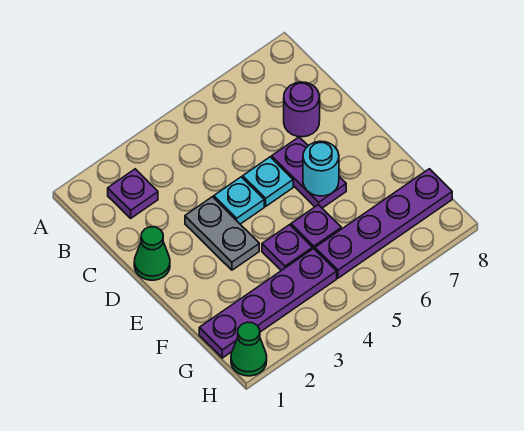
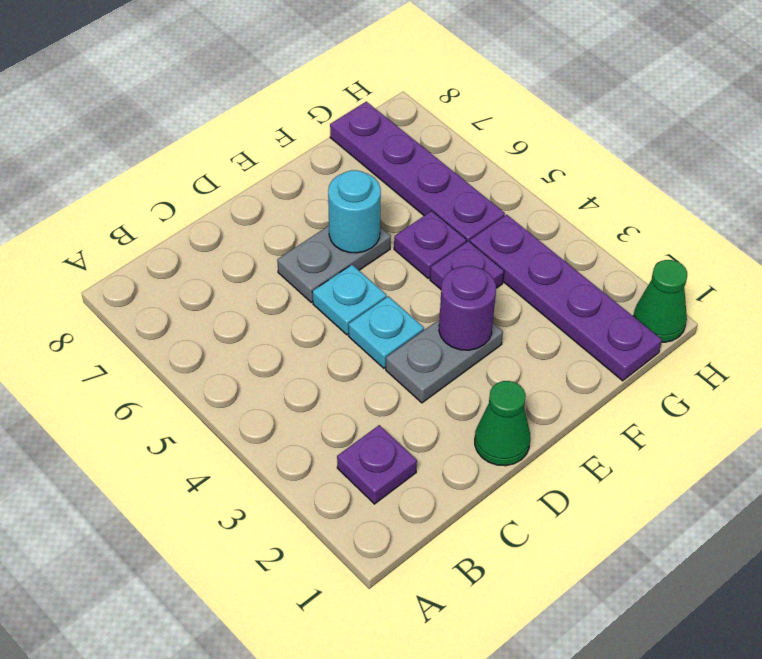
purple 1x1 round brick [284,82,320,137] -> purple 1x1 round brick moved to [439,266,496,350]
purple 1x2 plate [272,137,346,208] -> grey 1x2 plate [277,226,391,302]

